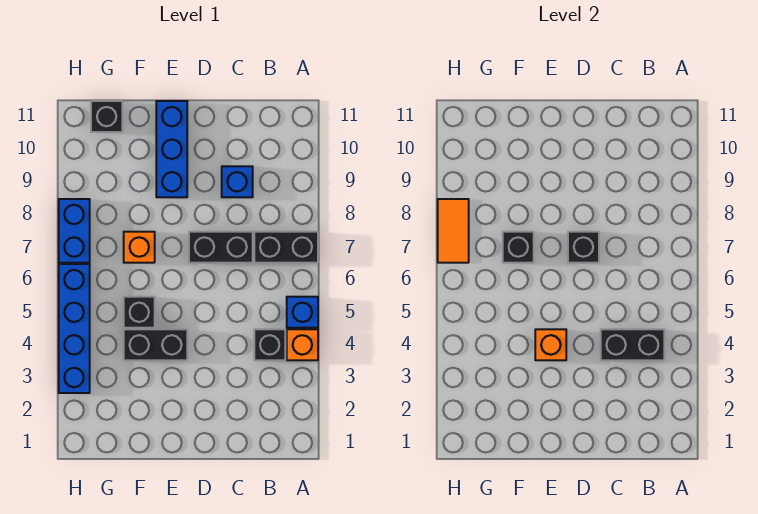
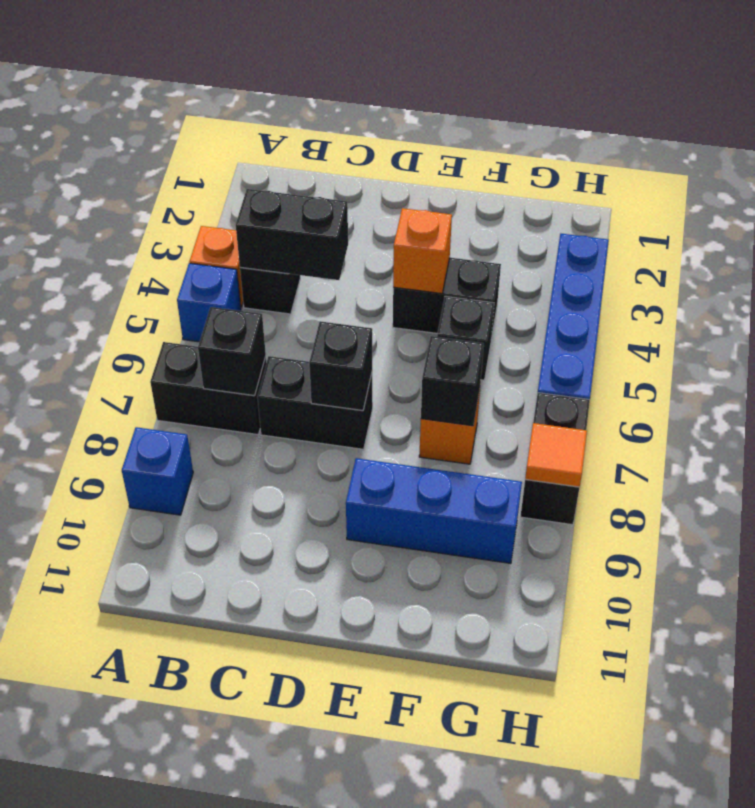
blue 1x1 brick [222,166,253,197] -> blue 1x1 brick moved to [122,427,193,515]
blue 1x3 brick [156,101,187,197] -> blue 1x3 brick turned to [346,458,522,563]
black 1x1 brick [91,101,122,132] -> black 1x1 brick moved to [198,307,266,396]
blue 1x2 brick [59,199,90,263] -> black 1x2 brick [520,393,590,525]
orange 1x2 tile [438,199,469,263] -> orange 1x1 tile [525,423,587,487]

